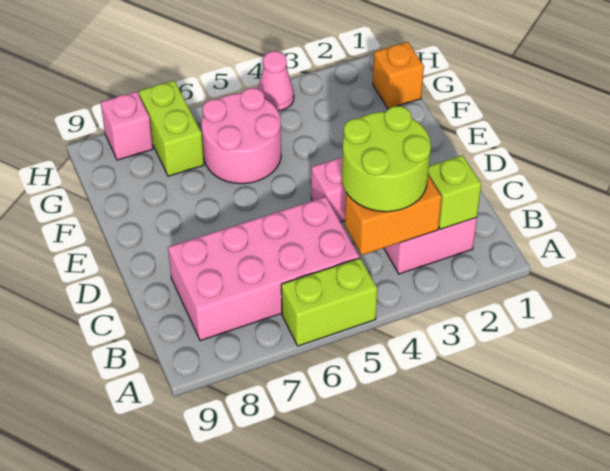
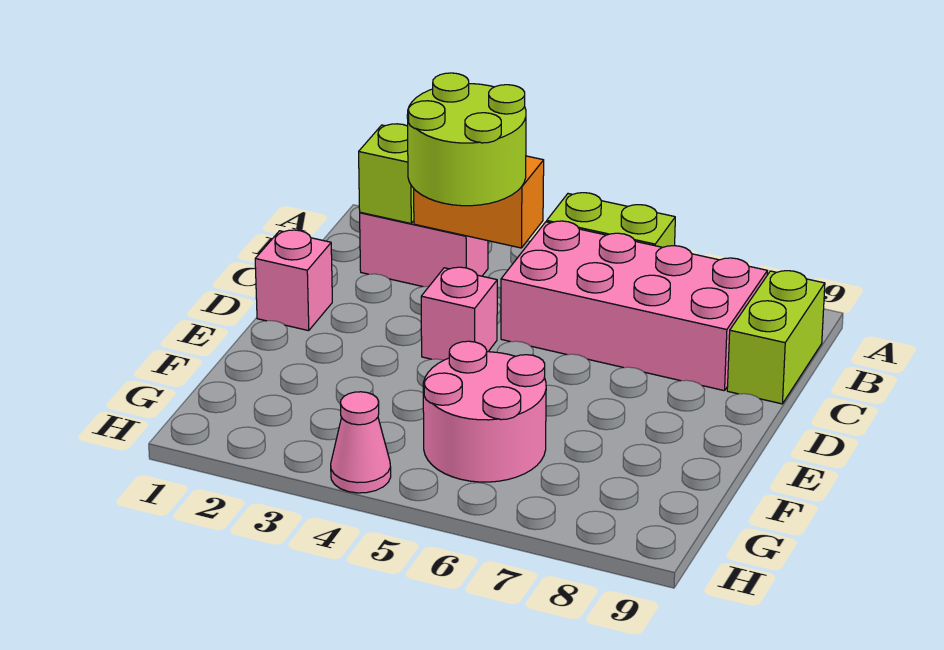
orange 1x1 brick [373,42,424,109] -> none
lime 1x2 brick [139,80,204,176] -> lime 1x2 brick moved to [727,271,825,404]
pink 1x1 brick [101,91,153,160] -> pink 1x1 brick moved to [255,230,332,331]

